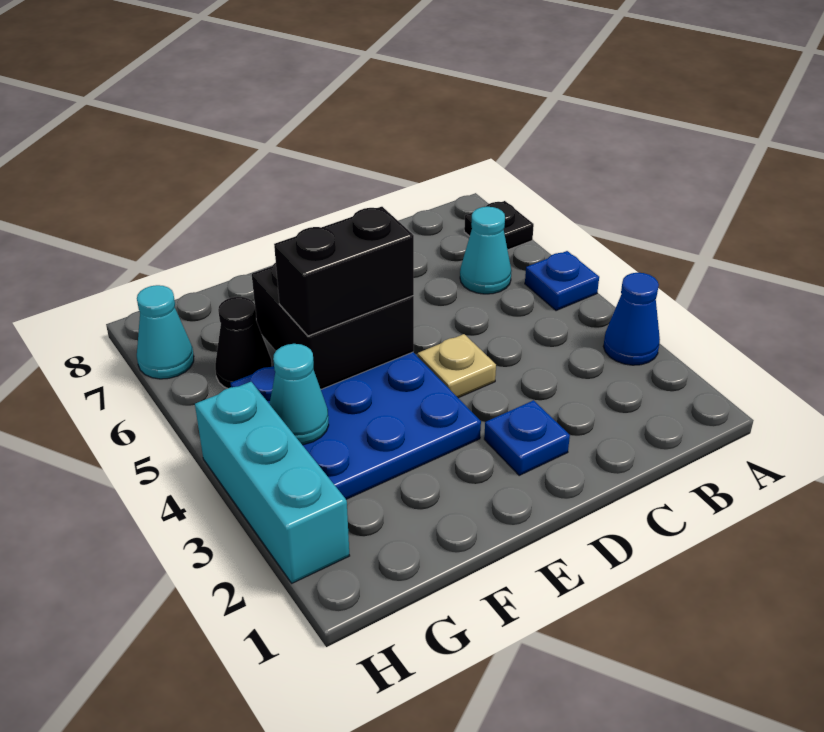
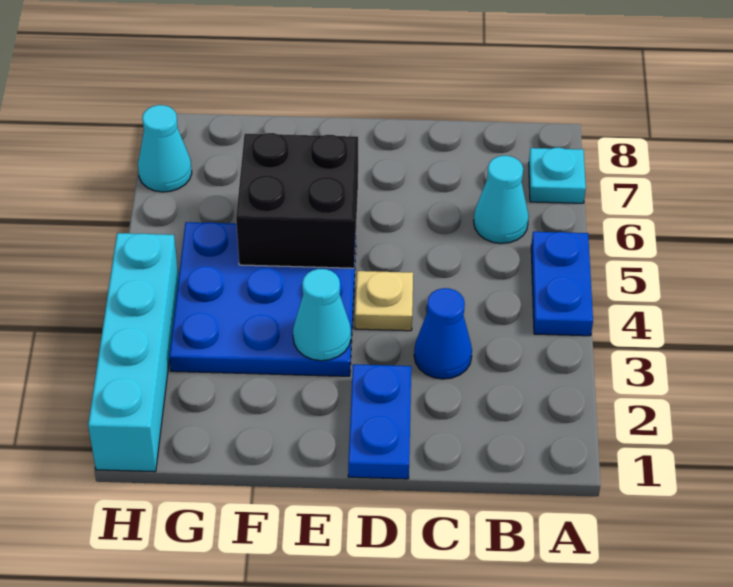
blue 1x1 cone [603,273,660,365] -> blue 1x1 cone moved to [414,288,472,379]
blue 1x1 plate [525,251,599,311] -> blue 1x2 plate [531,232,593,336]
black 1x1 plate [464,201,534,250] -> cyan 1x1 plate [529,148,586,203]
blue 1x1 plate [484,400,570,475] -> blue 1x2 plate [348,364,411,479]
black 1x2 brick [274,207,414,336] -> none
cyan 1x1 cone [270,344,329,445] -> cyan 1x1 cone moved to [293,269,351,361]
black 1x1 cone [215,297,272,389] -> none
cyan 1x3 brick [195,382,350,583] -> cyan 1x4 brick [88,233,179,472]

